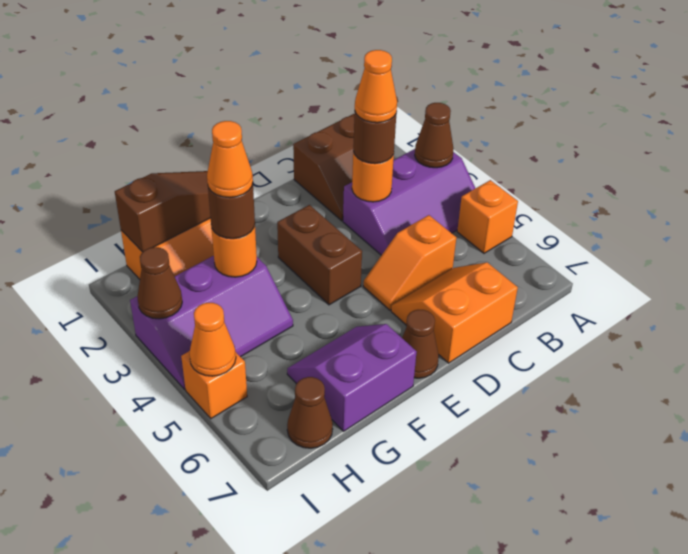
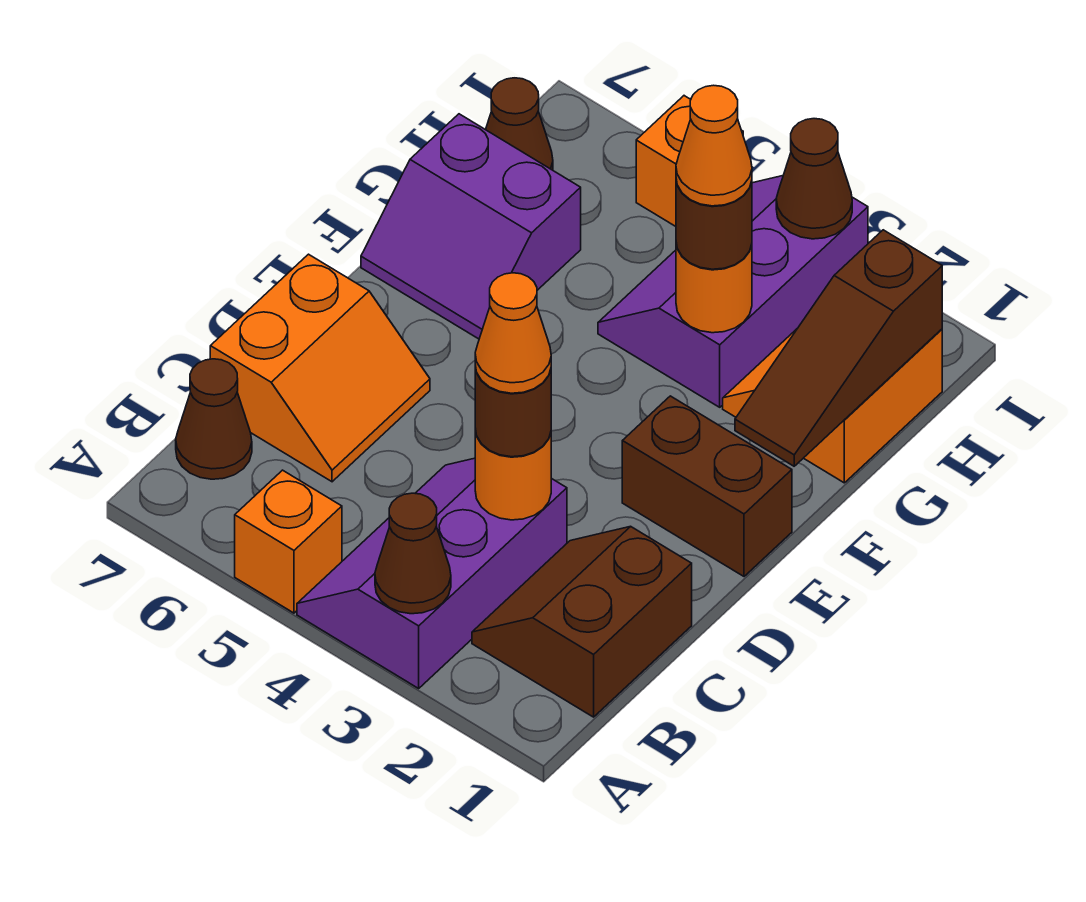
orange 1x2 slope [364,215,456,310] -> none
brown 1x2 brick [277,205,362,305] -> brown 1x2 brick moved to [622,396,792,576]
brown 1x1 cone [402,310,439,378] -> brown 1x1 cone moved to [176,359,252,479]
purple 2x2 slope [287,324,416,431] -> purple 2x2 slope turned to [361,114,581,339]
orange 1x1 cone [189,303,236,376] -> none

